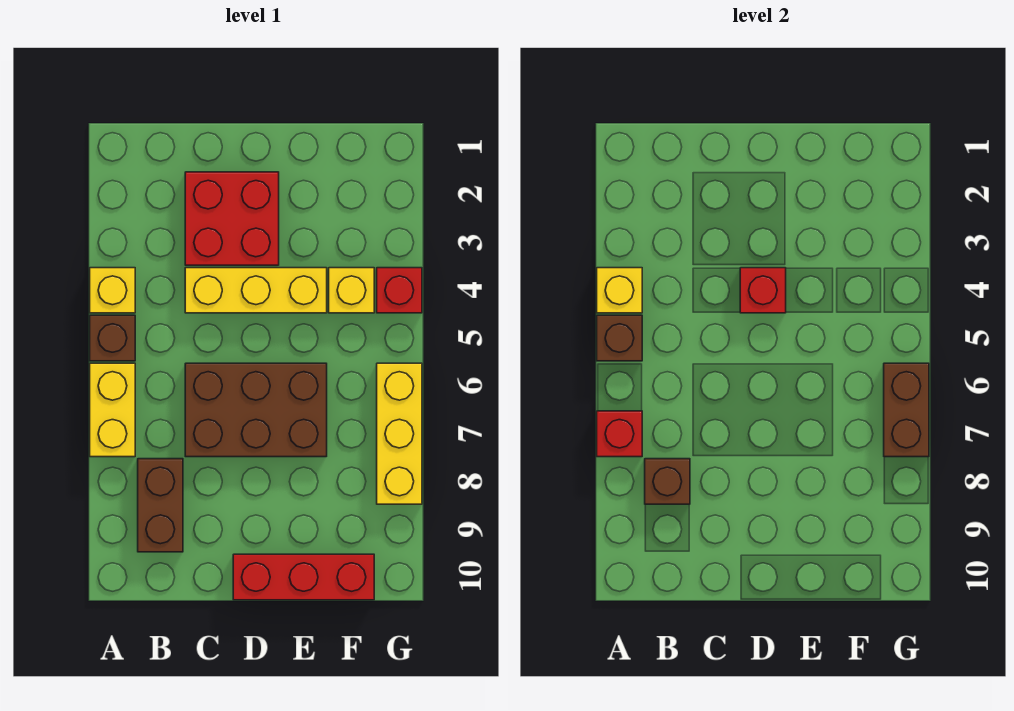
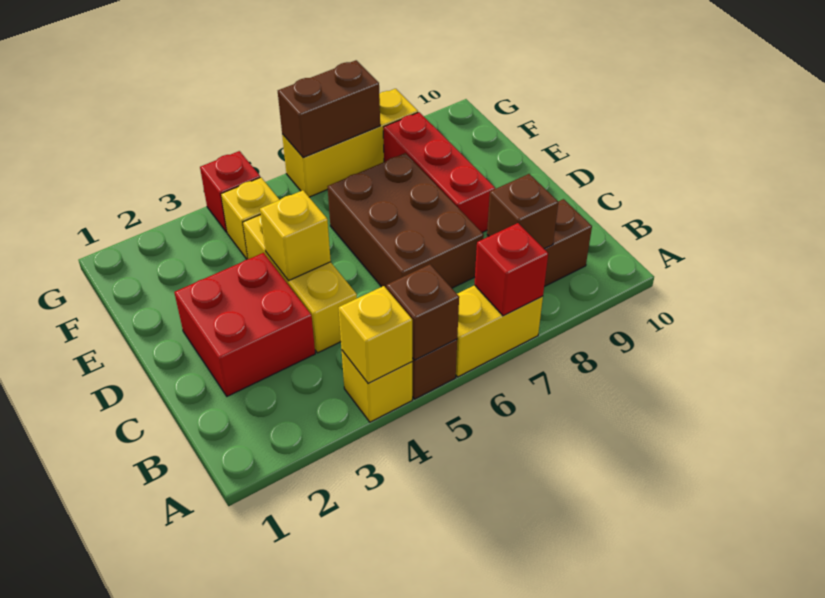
red 1x1 brick [740,268,786,313] -> yellow 1x1 brick [260,190,331,281]
red 1x3 brick [233,554,374,600] -> red 1x3 brick moved to [383,112,495,232]

